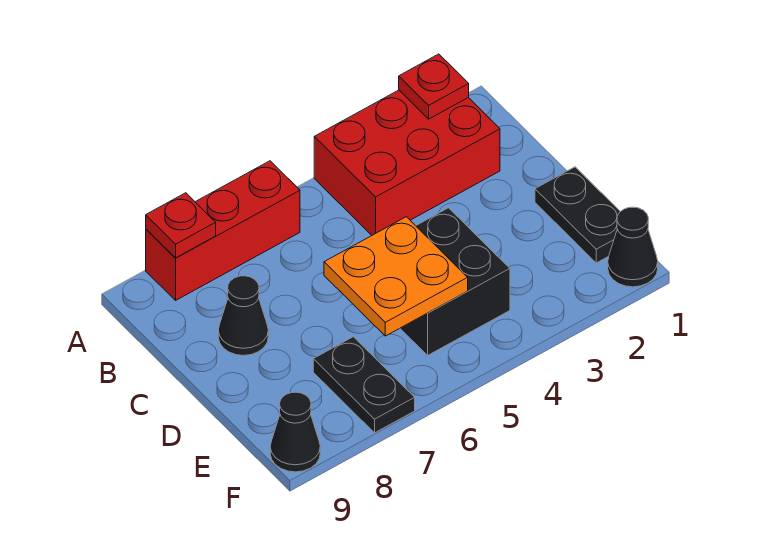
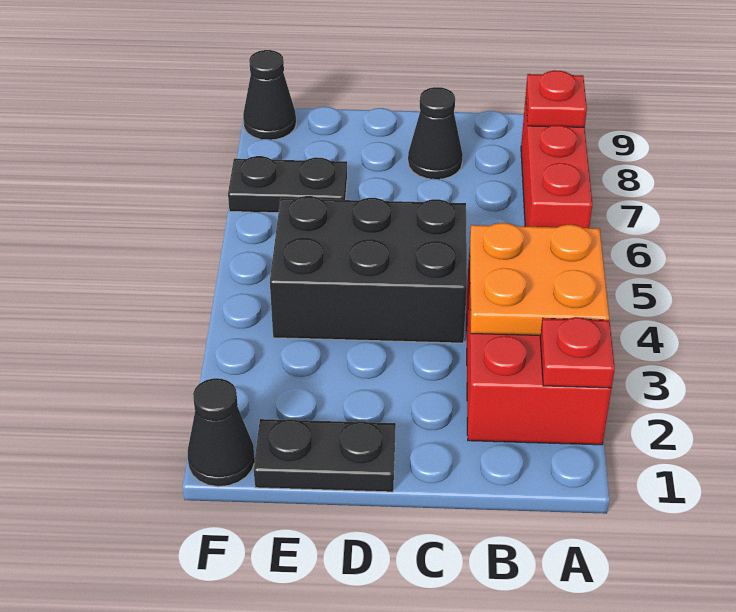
black 2x2 brick [400,208,510,355] -> black 2x3 brick [270,196,467,343]
orange 2x2 plate [324,217,468,336] -> orange 2x2 plate moved to [470,223,609,335]

